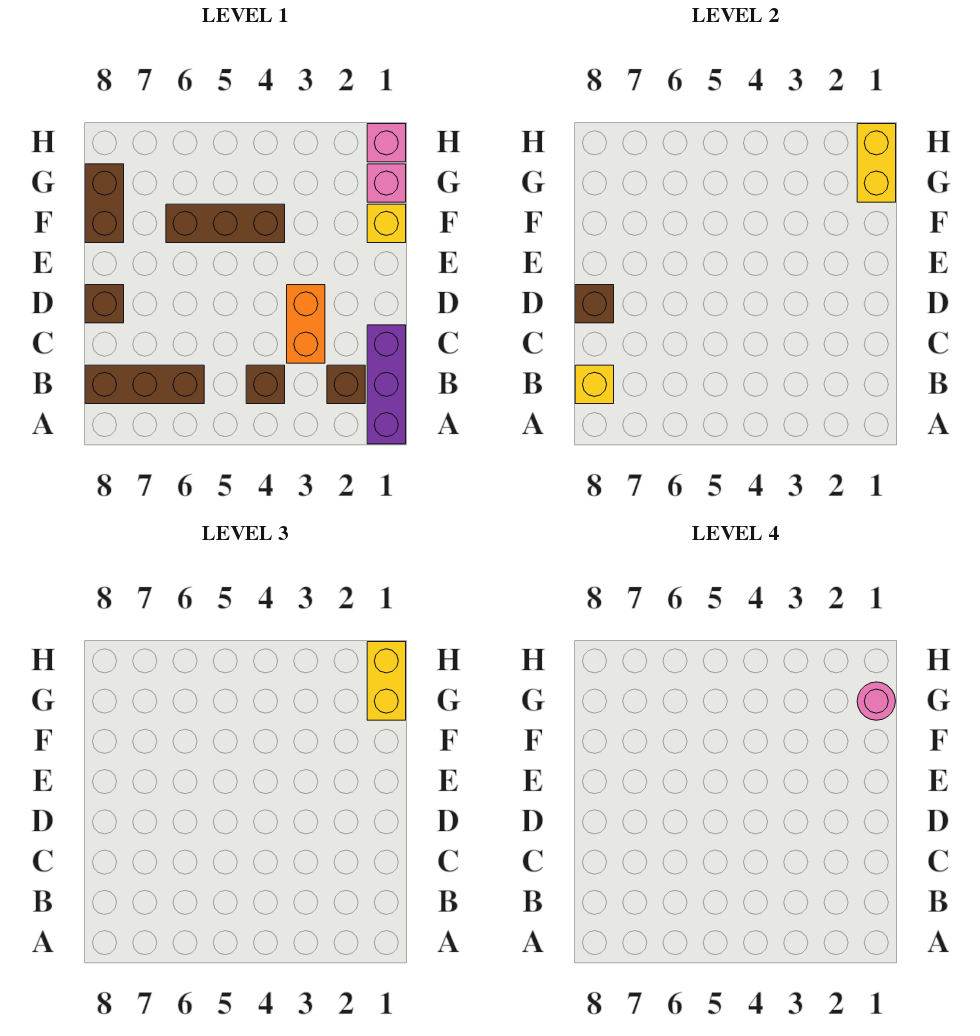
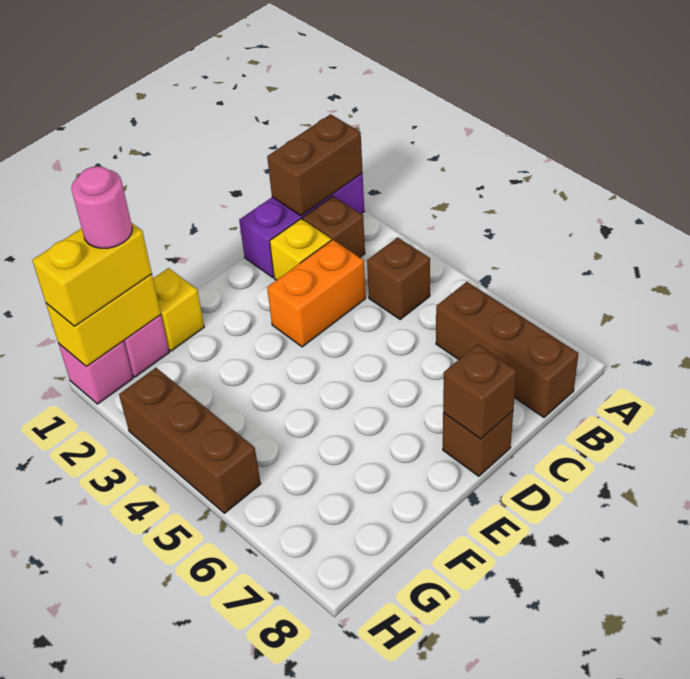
yellow 1x1 brick [575,365,614,404] -> yellow 1x1 brick moved to [270,219,331,280]
brown 1x3 brick [166,204,285,243] -> brown 1x3 brick moved to [119,368,261,513]
brown 1x2 brick [85,164,124,243] -> brown 1x2 brick moved to [267,114,363,216]

